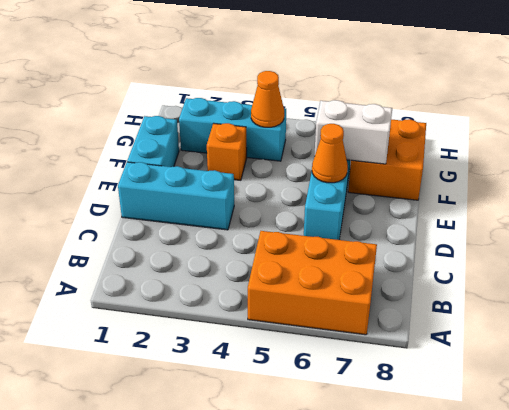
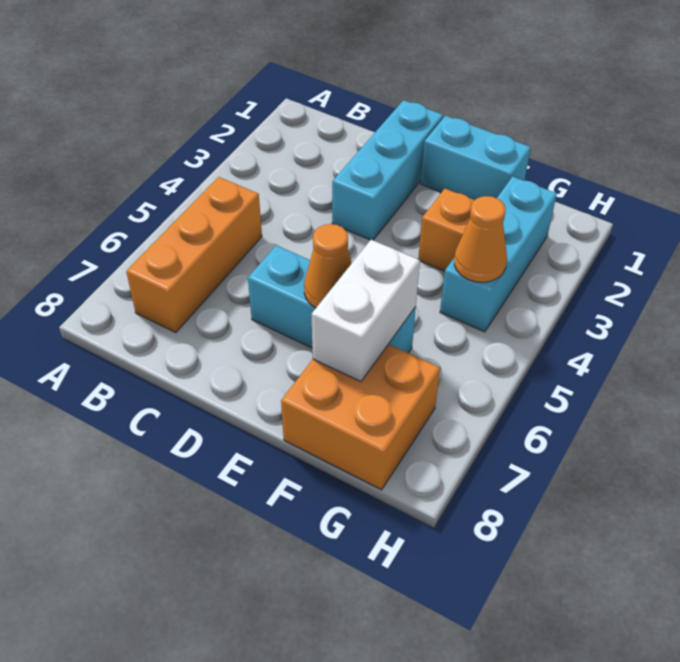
orange 2x3 brick [248,231,377,335] -> orange 1x3 brick [126,177,262,333]

